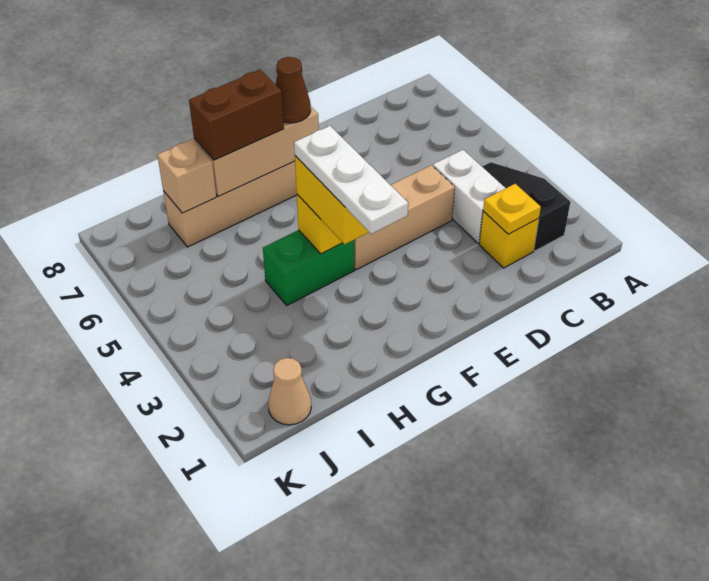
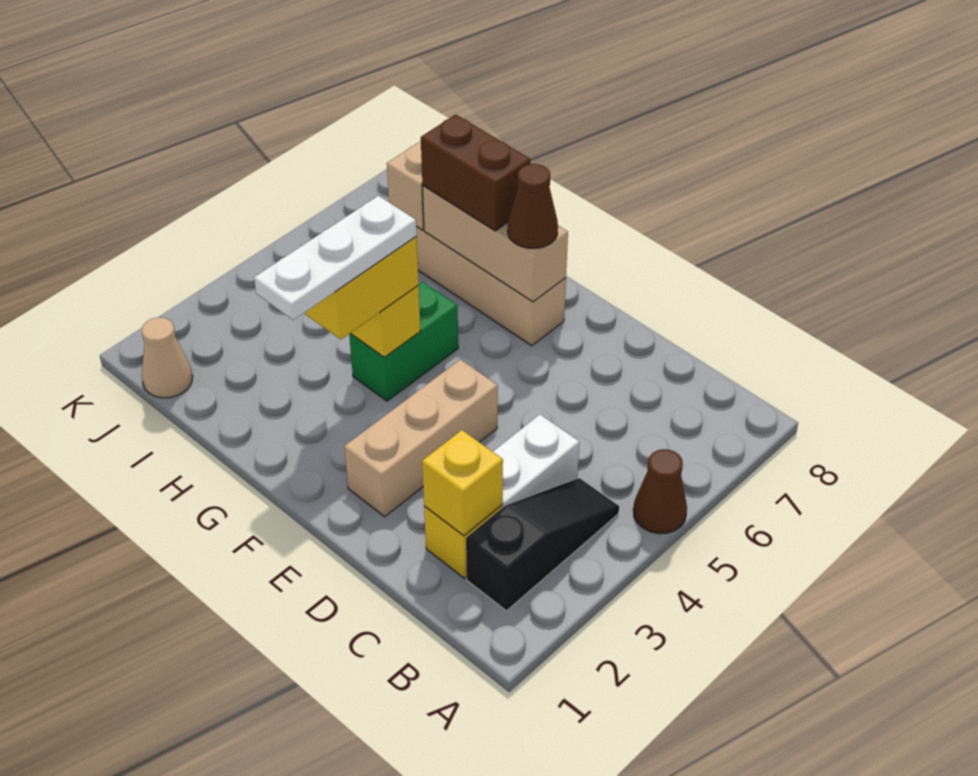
none -> brown 1x1 cone [633,449,687,534]
yellow 1x1 plate [483,184,541,234] -> yellow 1x1 brick [422,430,503,536]
tan 1x3 brick [354,165,455,270] -> tan 1x3 brick turned to [344,359,498,517]
green 1x2 brick [263,230,354,305] -> green 1x2 brick turned to [349,282,458,401]

